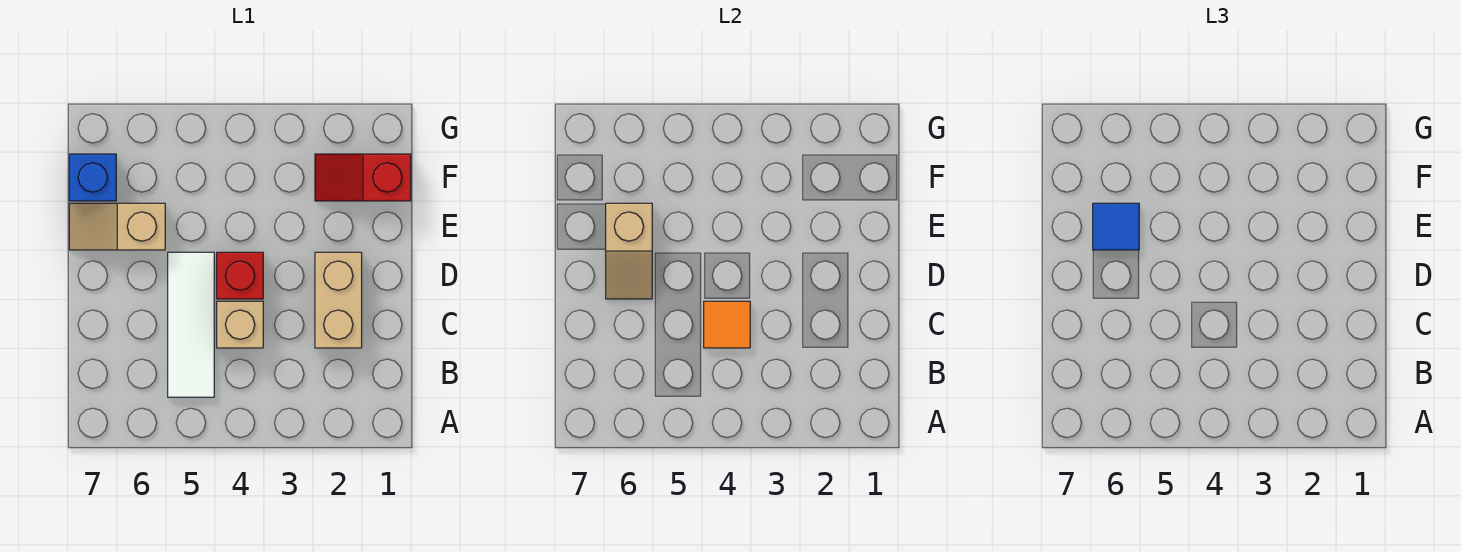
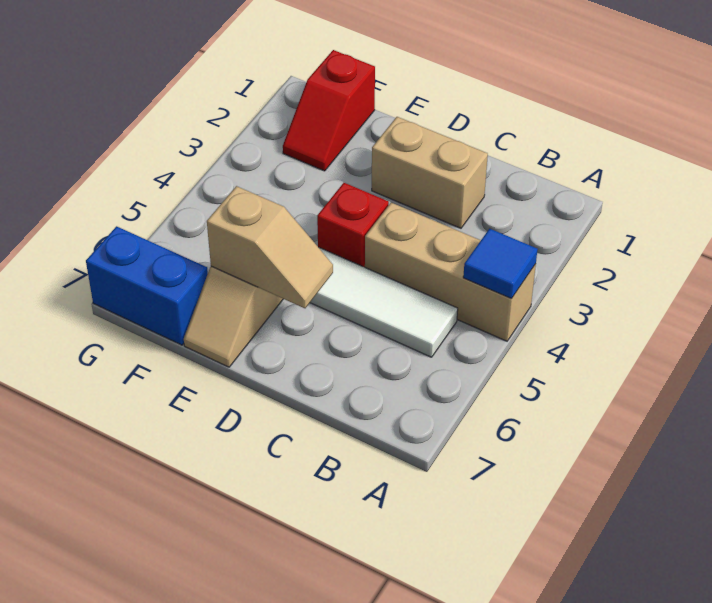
tan 1x1 brick [217,301,263,348] -> tan 1x3 brick [365,203,536,341]
orange 1x1 tile [704,301,750,348] -> none
blue 1x1 tile [1093,203,1139,250] -> blue 1x1 tile moved to [463,229,538,299]
blue 1x1 brick [69,154,116,201] -> blue 1x2 brick [86,226,208,345]

